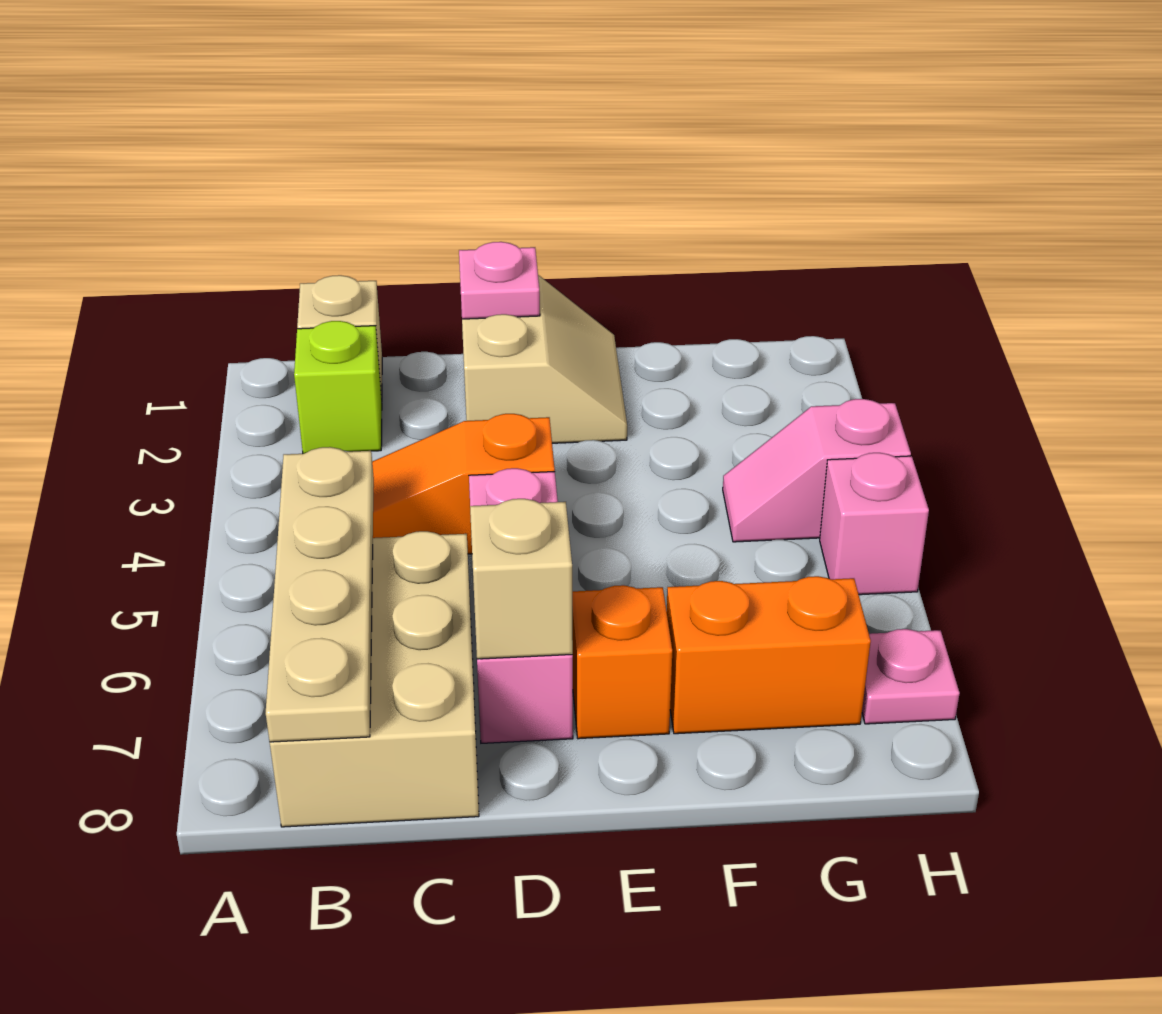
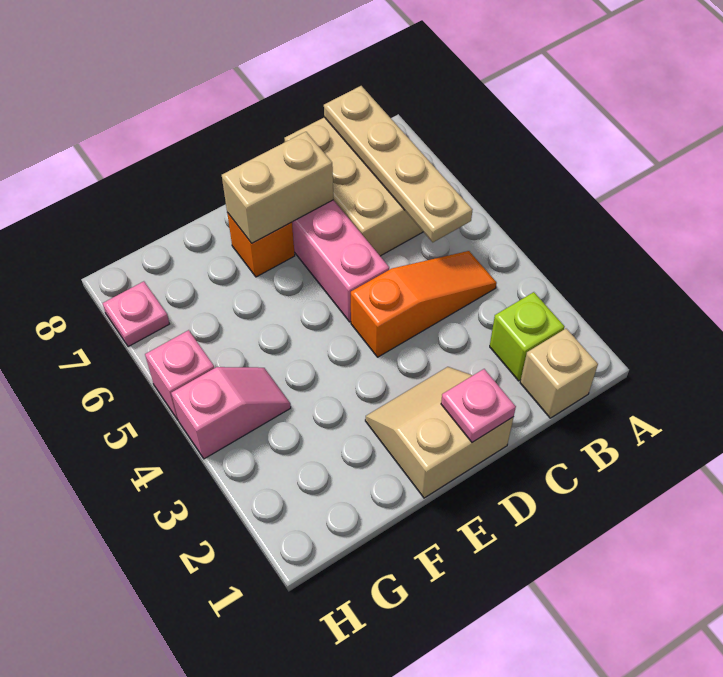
tan 2x2 slope [462,275,627,443] -> tan 2x2 slope turned to [365,367,513,498]
tan 1x1 brick [470,499,573,659] -> tan 1x2 brick [222,132,334,243]
orange 1x2 brick [667,576,871,734] -> none

